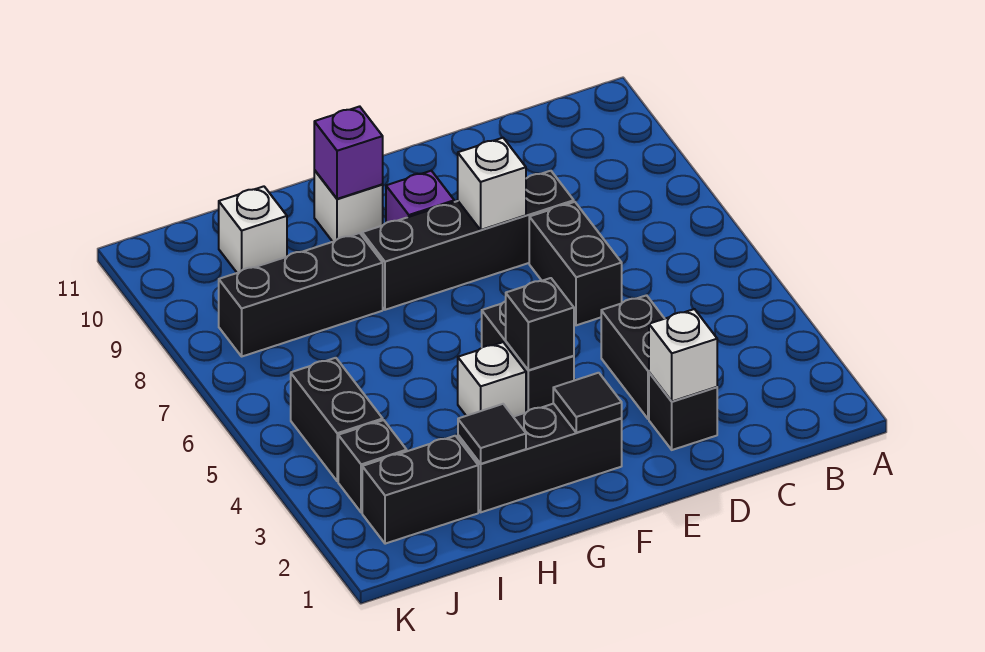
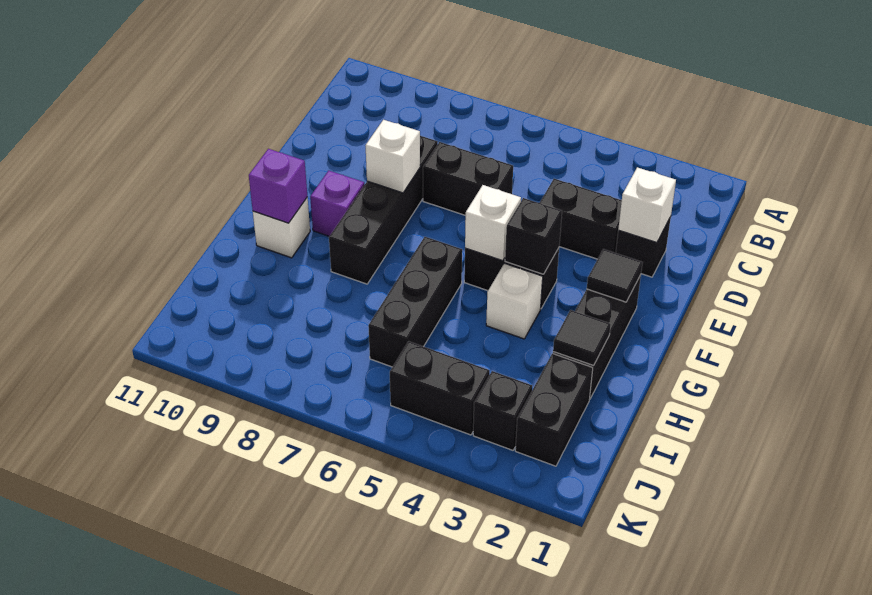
black 1x3 brick [219,233,383,356] -> black 1x3 brick moved to [368,237,462,367]
white 1x1 brick [218,186,287,273] -> white 1x1 brick moved to [465,185,521,261]

